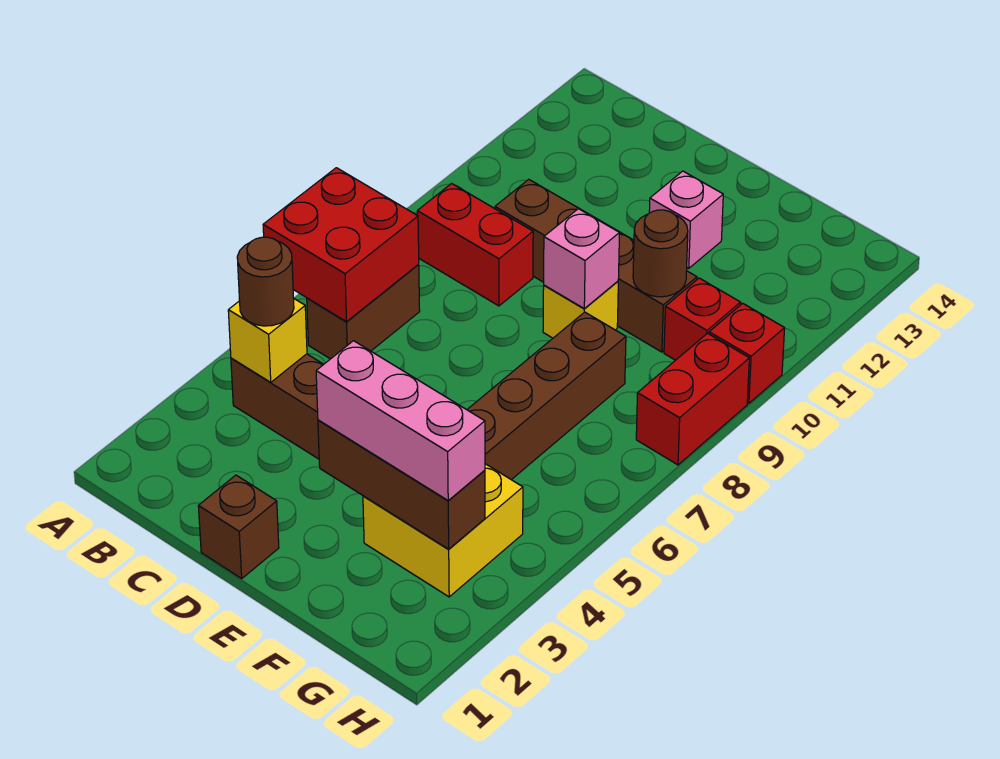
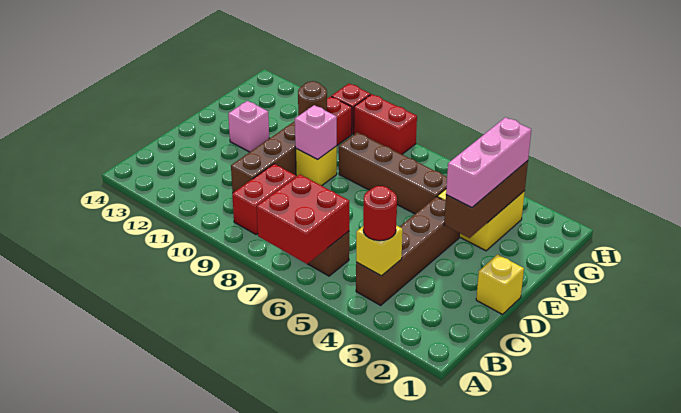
brown 1x1 round brick [237,237,294,326] -> red 1x1 round brick [363,186,397,241]
brown 1x1 brick [198,475,279,578] -> yellow 1x1 brick [476,254,524,314]

